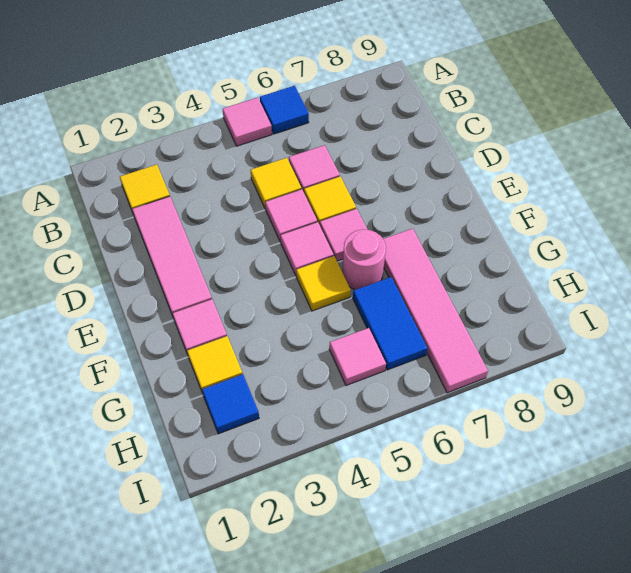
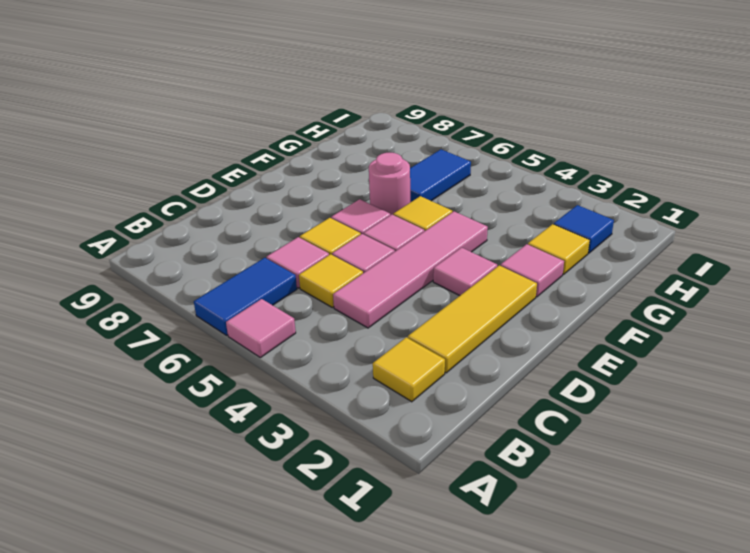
blue 1x1 tile [260,86,309,134] -> blue 1x2 tile [194,258,297,335]
pink 1x3 tile [132,196,212,316] -> yellow 1x3 tile [408,265,537,373]
pink 1x4 tile [383,228,488,393] -> pink 1x4 tile moved to [333,211,488,328]
pink 1x1 tile [329,328,386,385] -> pink 1x1 tile moved to [433,248,497,296]

